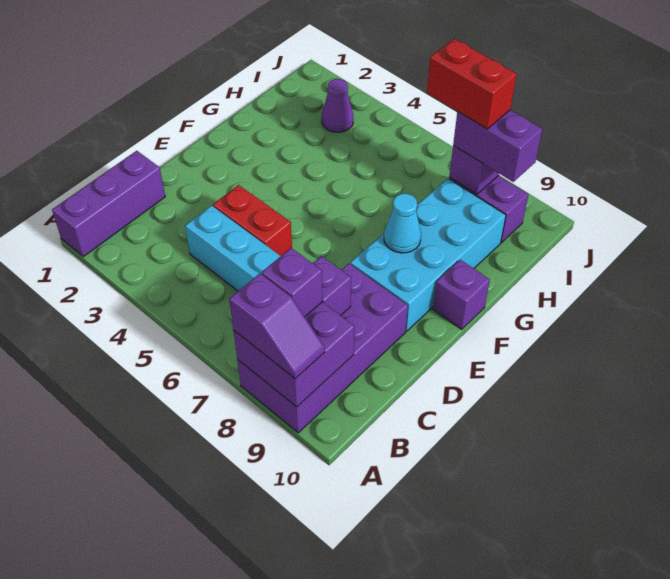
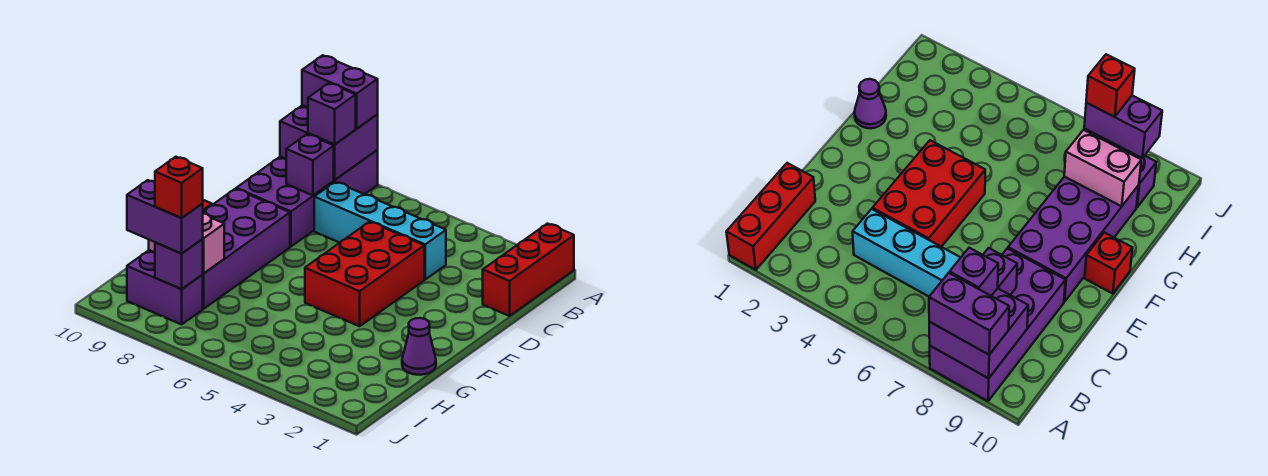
purple 1x3 brick [52,151,165,257] -> red 1x3 brick [483,224,574,316]
purple 1x2 slope [229,274,325,379] -> purple 1x2 brick [302,55,378,129]
red 1x2 brick [213,185,292,256] -> red 2x3 brick [305,222,424,326]
cyan 2x4 brick [350,178,506,331] -> purple 2x4 brick [149,189,290,309]
cyan 1x1 cone [384,194,421,253] -> none
purple 1x1 brick [433,260,490,329] -> red 1x1 brick [1085,232,1133,294]
none -> pink 1x2 brick [149,213,224,274]
purple 1x1 cone [322,79,353,132] -> purple 1x1 cone moved to [402,318,436,375]
red 1x2 brick [427,39,517,129] -> red 1x1 brick [155,157,203,218]

